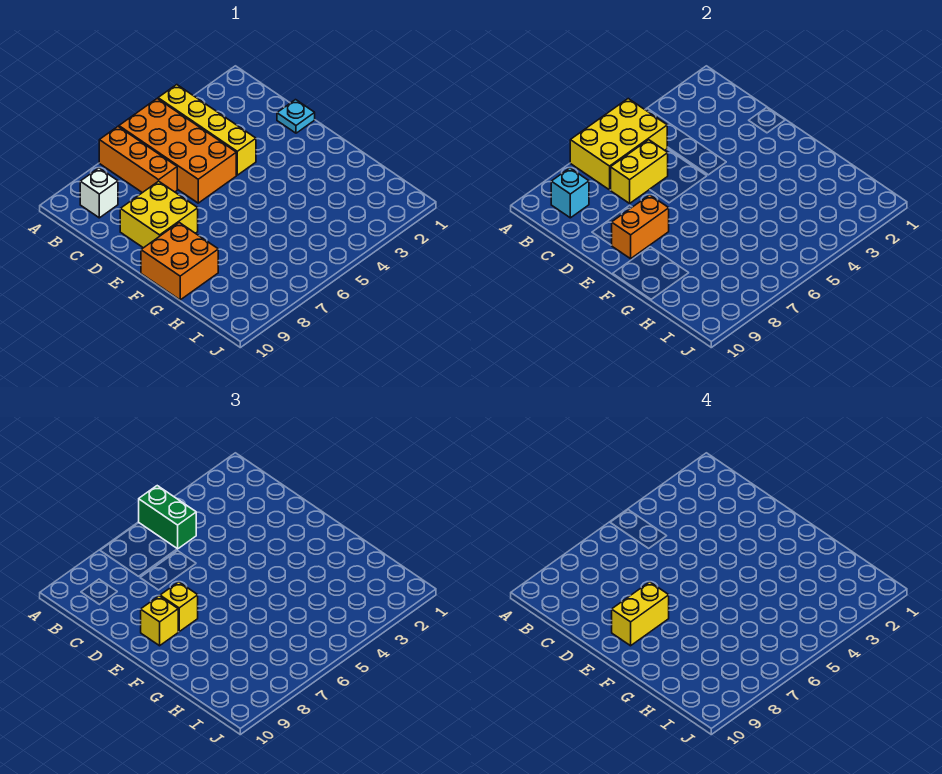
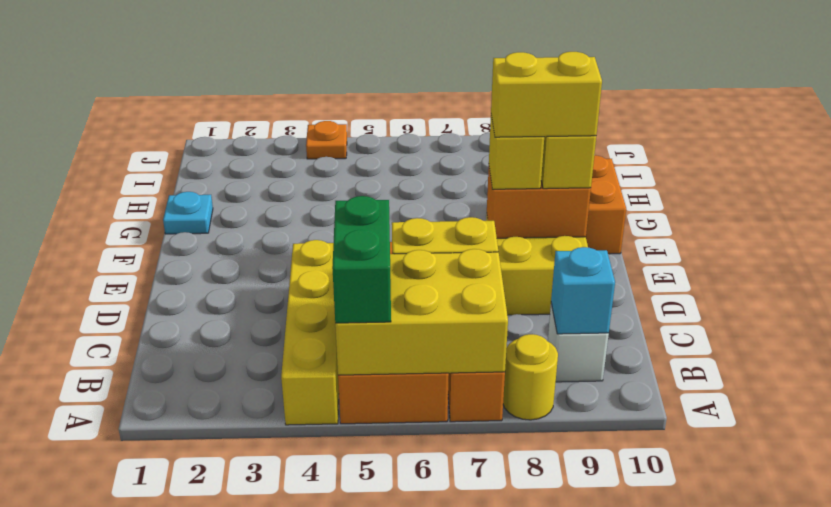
none -> yellow 1x1 round brick [503,334,558,420]
cyan 1x1 plate [277,100,315,133] -> cyan 1x1 plate moved to [163,192,213,234]
none -> orange 1x1 plate [306,121,347,159]

